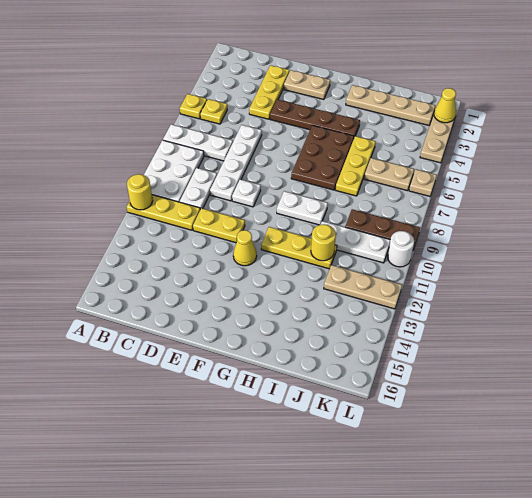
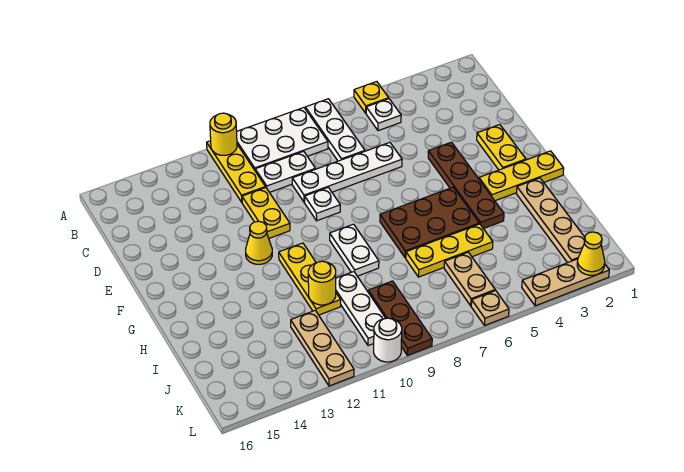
yellow 1x1 plate [200,99,227,124] -> white 1x1 plate [366,99,401,131]
yellow 1x3 plate [249,65,289,119] -> yellow 1x3 plate moved to [479,151,564,201]
tan 1x2 plate [284,70,330,100] -> yellow 1x2 plate [477,125,526,170]

